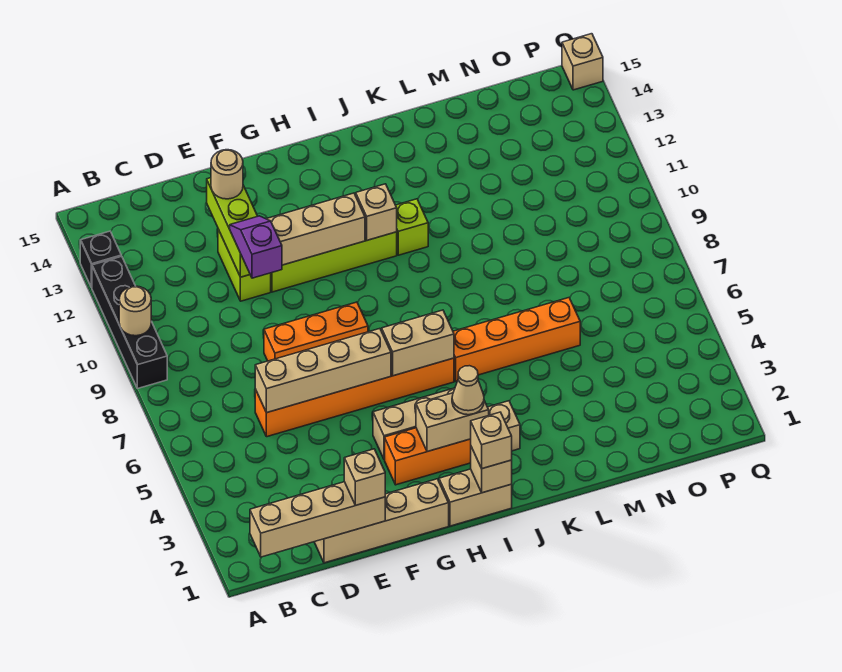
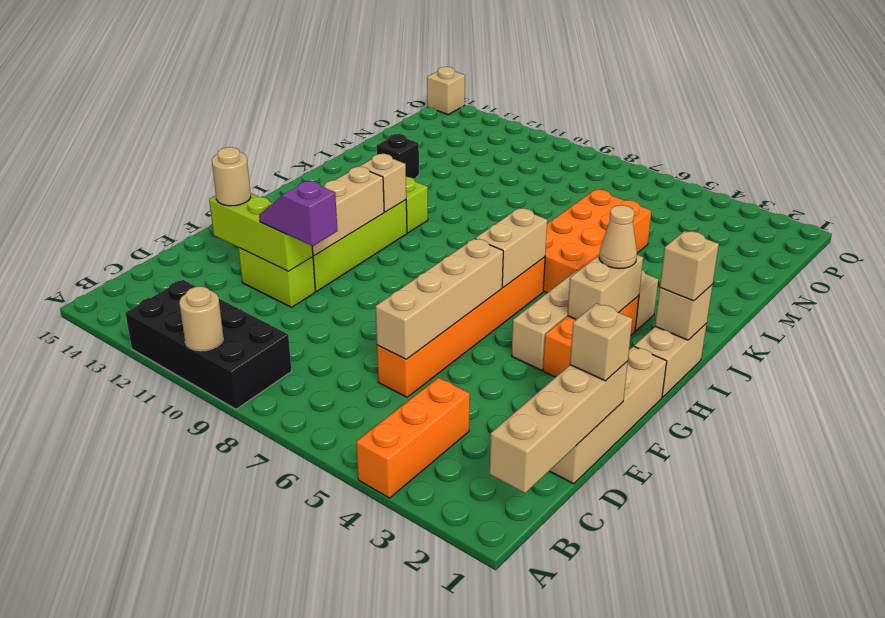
black 1x4 brick [92,256,167,389] -> black 2x4 brick [125,280,292,409]
black 1x1 brick [80,231,121,288] -> black 1x1 brick moved to [377,134,419,179]
orange 1x3 brick [264,302,368,361] -> orange 1x3 brick moved to [356,378,470,498]
orange 1x4 brick [453,298,580,381] -> orange 2x4 brick [543,190,651,293]

